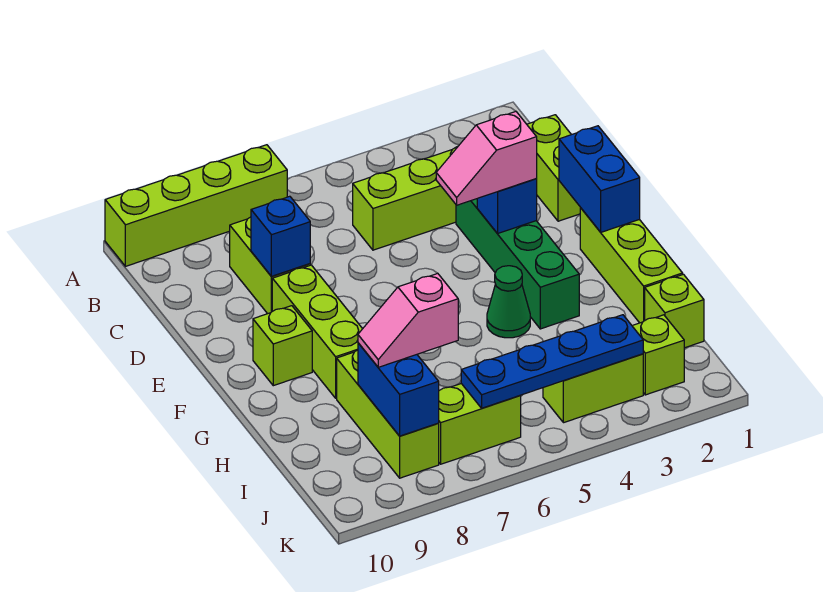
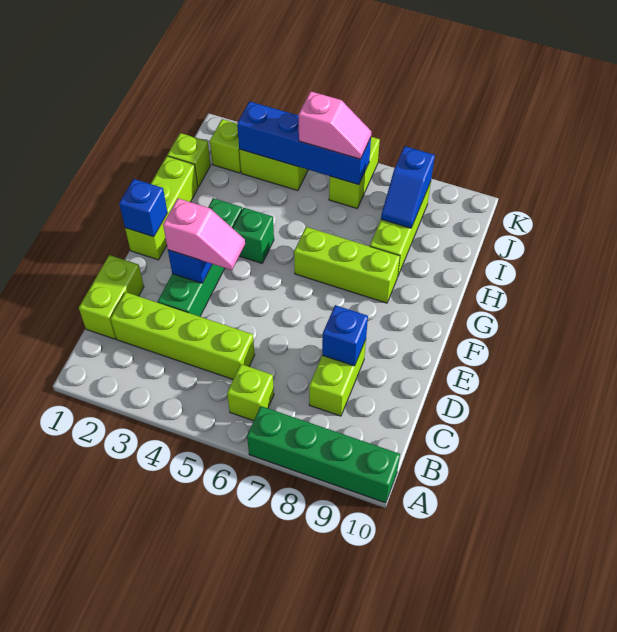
lime 1x4 brick [105,145,287,266] -> green 1x4 brick [247,406,400,503]
blue 1x2 brick [559,126,640,232] -> blue 1x1 brick [119,179,168,237]
lime 1x3 brick [272,265,362,398] -> lime 1x3 brick turned to [294,227,400,303]
lime 1x1 brick [253,306,312,386] -> lime 1x1 brick moved to [227,364,274,421]
green 1x1 cone [487,266,530,338] -> green 1x1 brick [233,208,274,263]
pink 1x2 slope [358,273,458,367] -> pink 1x2 slope moved to [299,91,371,159]
blue 1x2 brick [358,343,439,436] -> blue 1x2 slope [381,146,435,228]
blue 1x4 plate [461,315,643,408] -> blue 1x4 brick [237,101,371,185]
lime 1x2 brick [438,384,521,464] -> lime 1x2 brick turned to [329,137,380,208]

